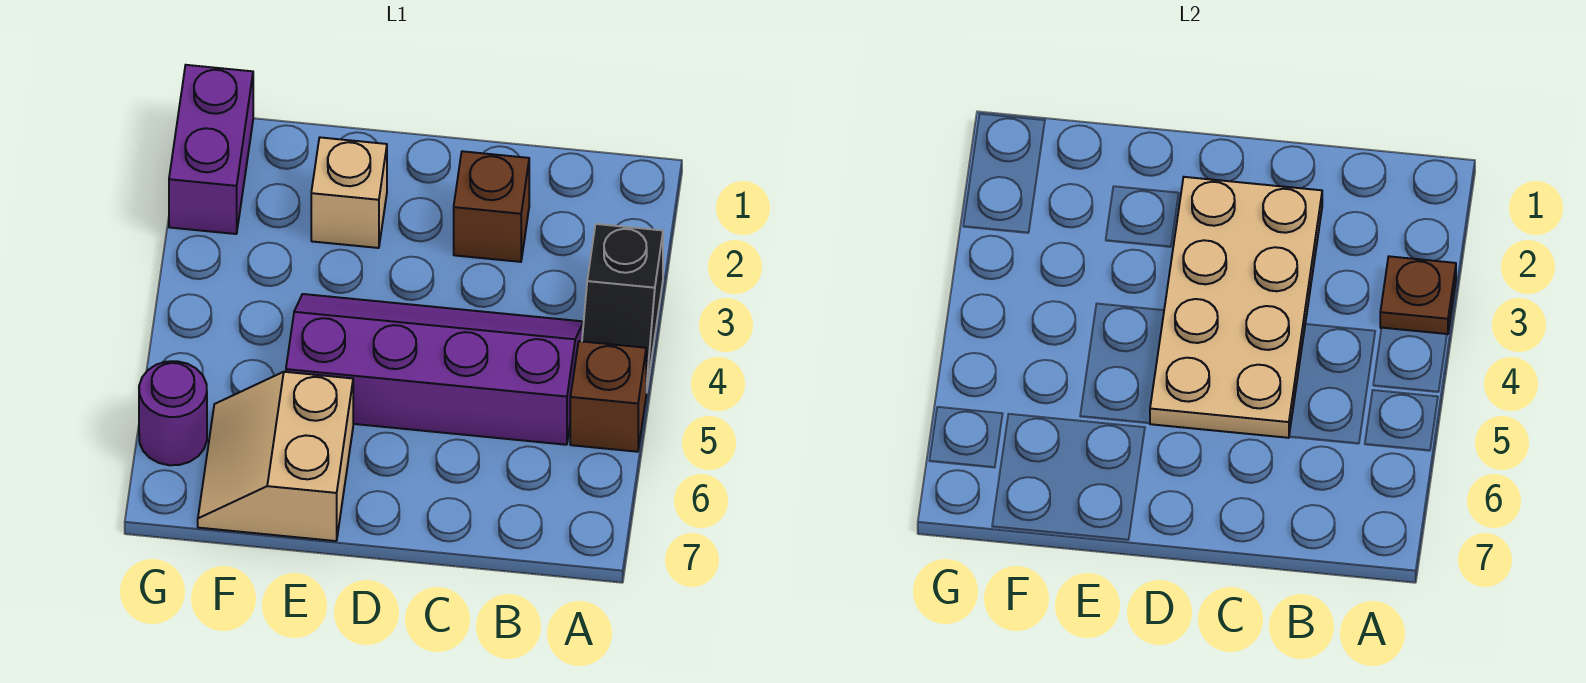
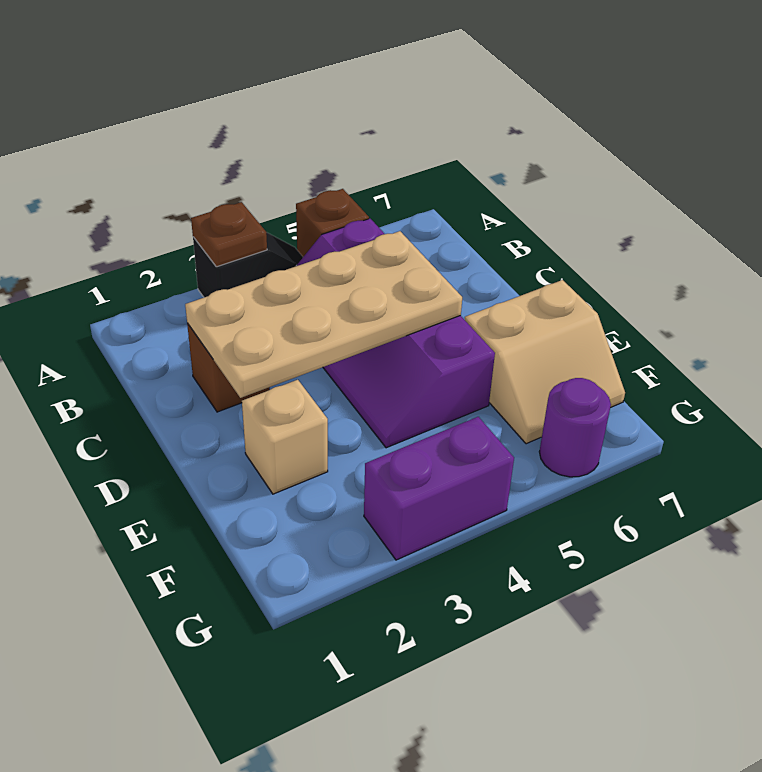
purple 1x2 brick [169,65,253,234] -> purple 1x2 brick moved to [364,417,514,560]

